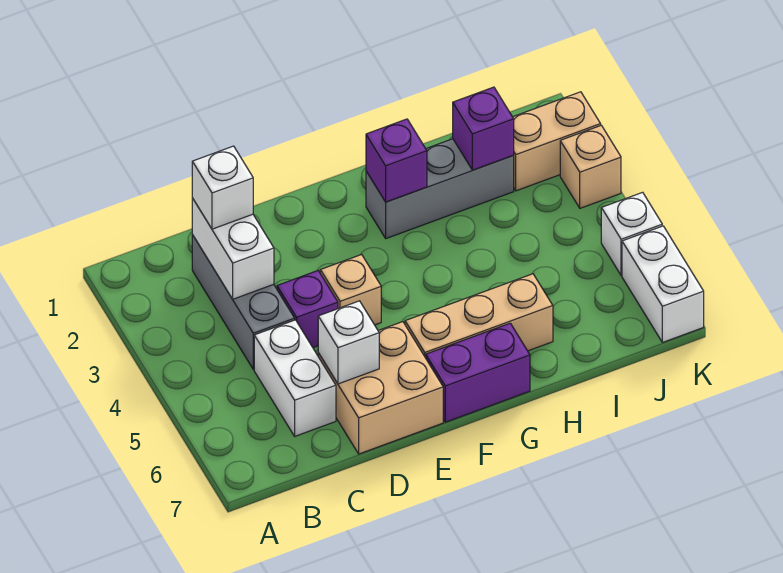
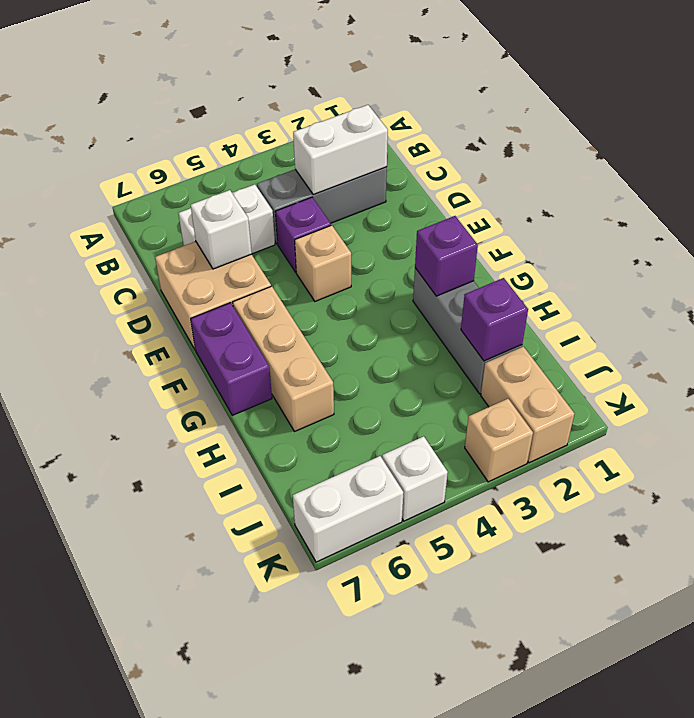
white 1x1 brick [192,146,253,229] -> none

